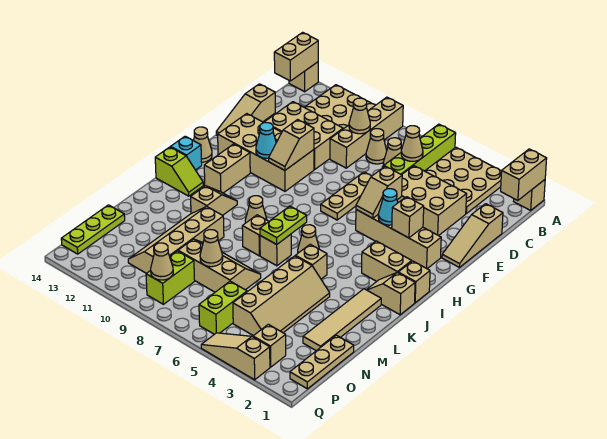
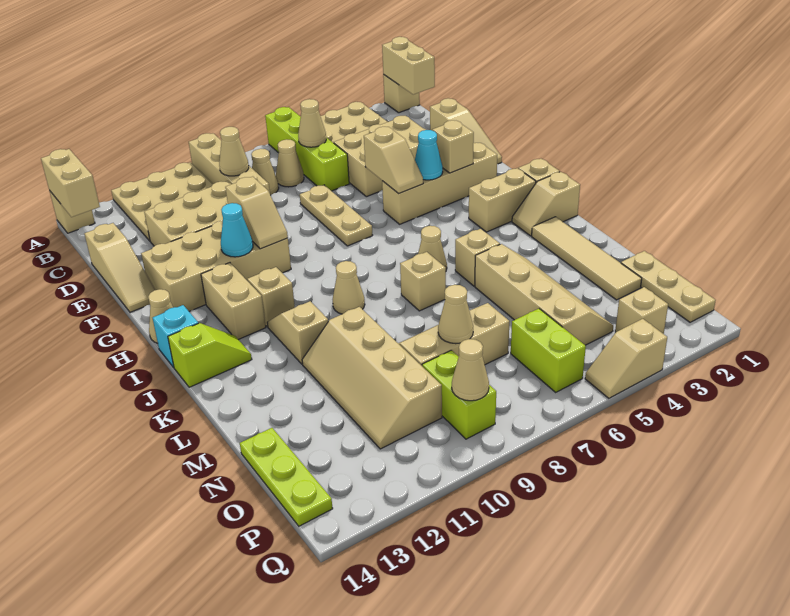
lime 1x2 plate [260,206,307,244] -> none
tan 1x1 brick [242,215,269,256] -> tan 1x1 brick moved to [247,267,295,327]
tan 1x3 slope [201,333,270,380] -> tan 1x2 slope [585,319,667,398]

